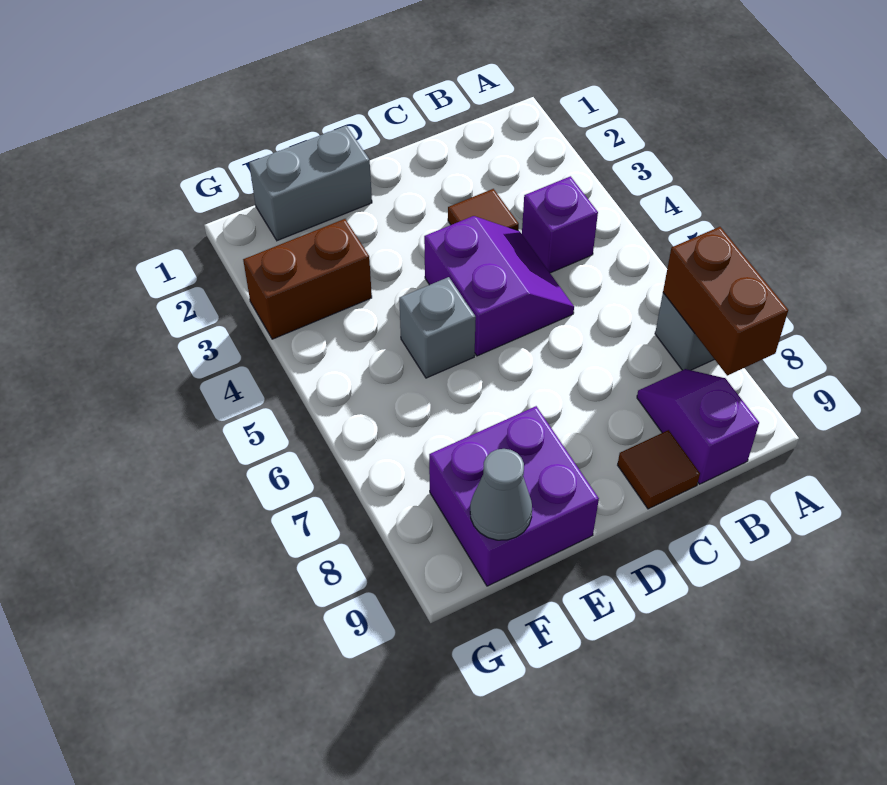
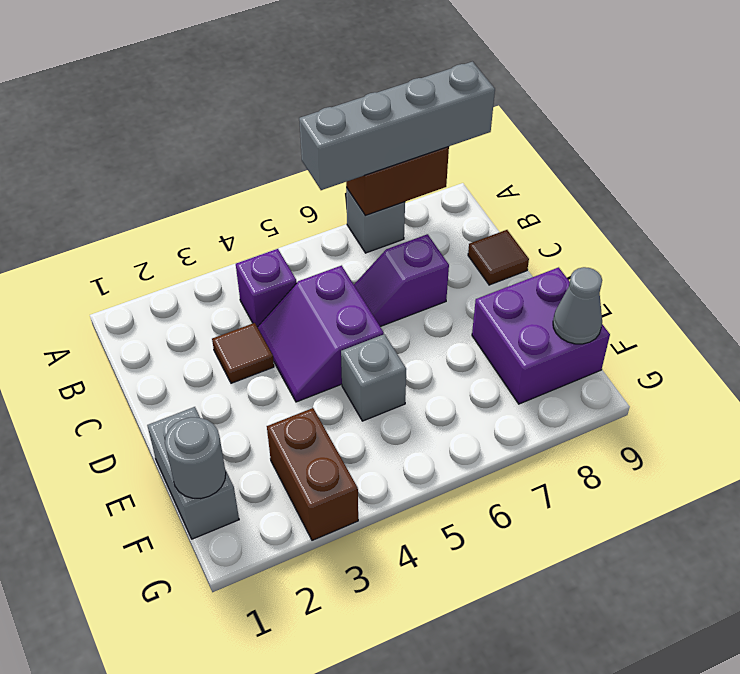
none -> grey 1x4 brick [299,62,495,190]
purple 1x2 slope [637,369,759,484] -> purple 1x2 slope moved to [354,234,449,327]
purple 2x2 slope [424,216,574,356] -> purple 2x2 slope turned to [258,266,384,402]
none -> grey 1x1 round brick [165,417,226,499]

